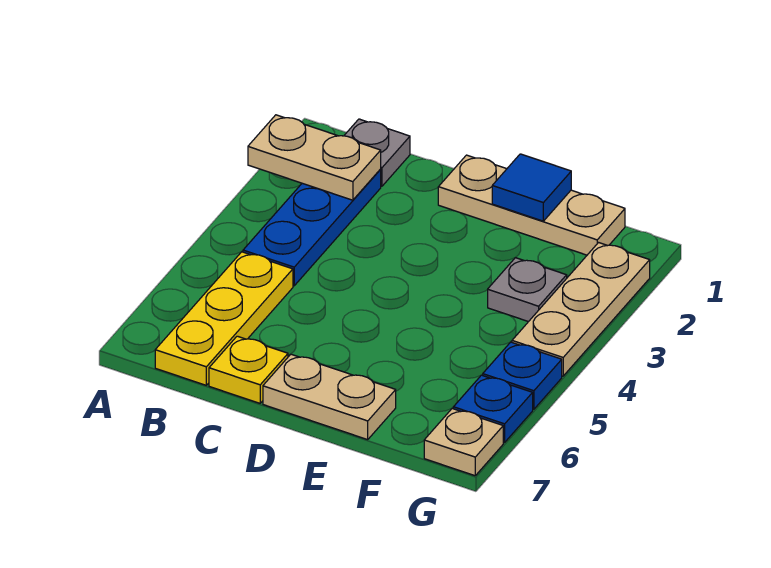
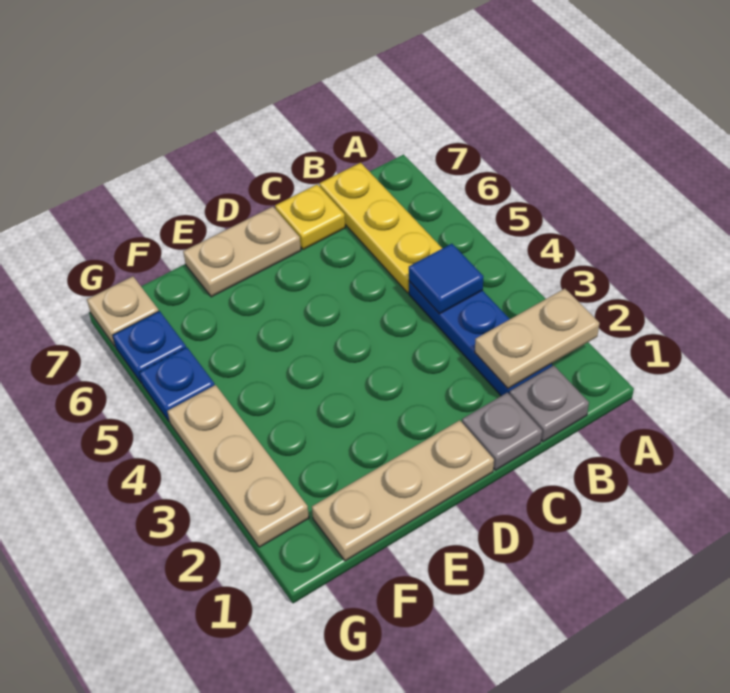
blue 1x1 tile [492,154,571,221] -> blue 1x1 tile moved to [409,244,483,314]
grey 1x1 plate [488,258,567,322] -> grey 1x1 plate moved to [462,392,542,470]

